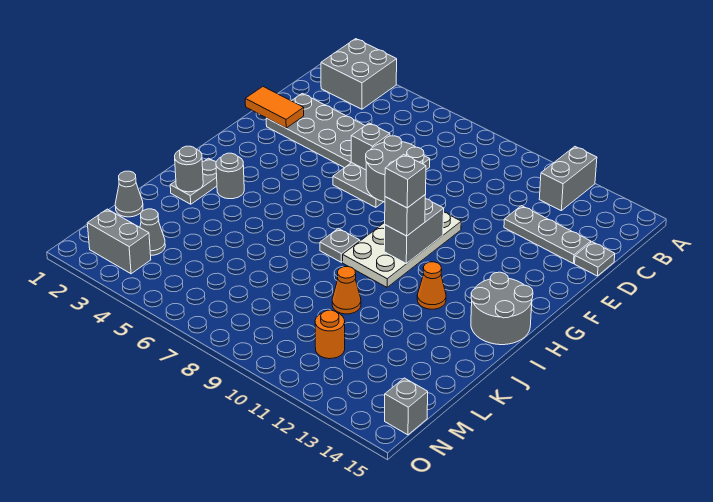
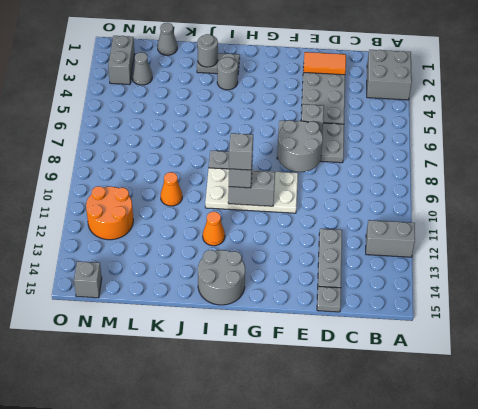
orange 1x2 tile [245,87,304,128] -> orange 1x2 tile turned to [303,52,346,75]
orange 1x1 round brick [315,310,345,359] -> orange 2x2 round brick [86,186,133,240]

